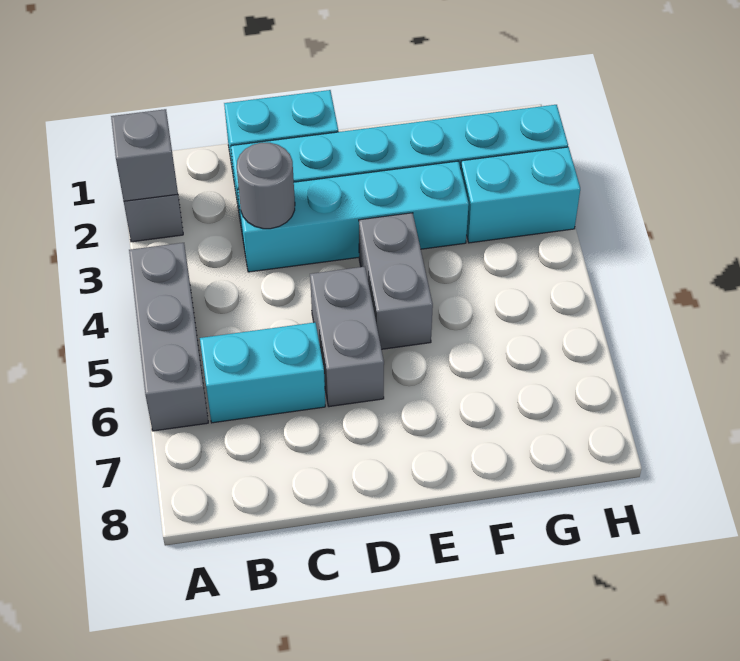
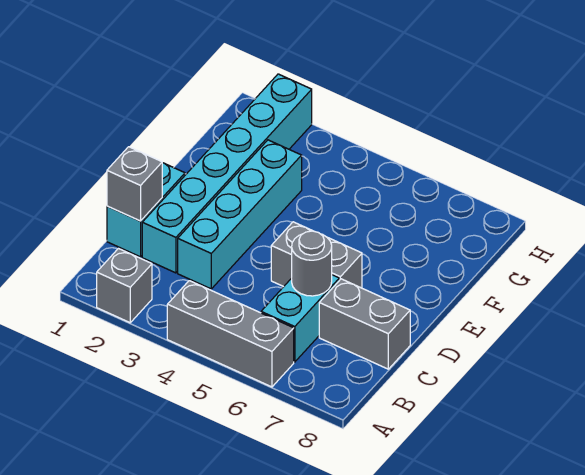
grey 1x1 brick [111,109,178,201] -> grey 1x1 brick moved to [107,147,162,221]
grey 1x1 round brick [237,143,295,229] -> grey 1x1 round brick moved to [292,231,332,296]
grey 1x2 brick [359,213,433,349] -> grey 1x2 brick moved to [319,279,410,369]
cyan 1x2 brick [461,147,580,243] -> none

